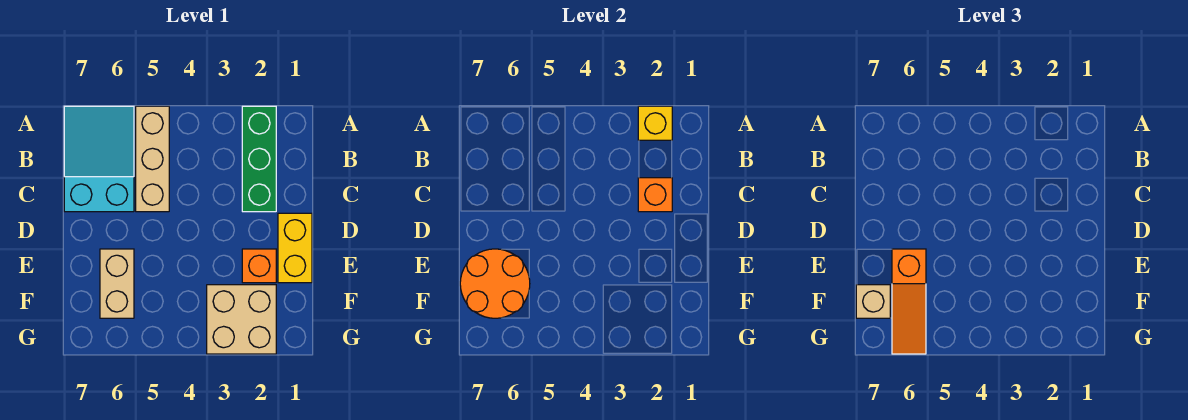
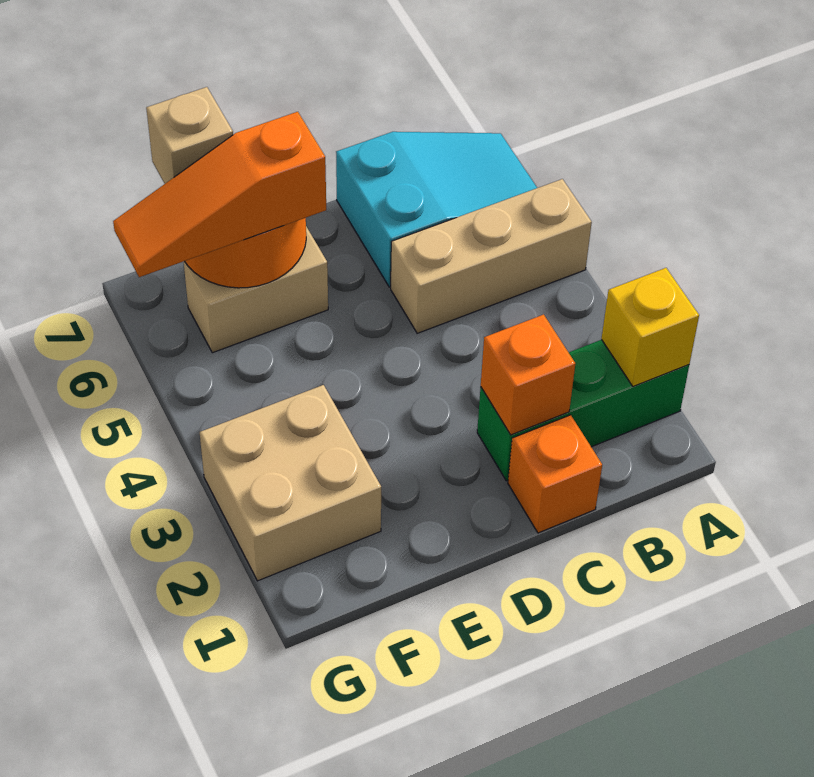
yellow 1x2 brick [278,213,312,283] -> none
orange 1x1 brick [242,249,276,283] -> orange 1x1 brick moved to [508,415,602,533]

